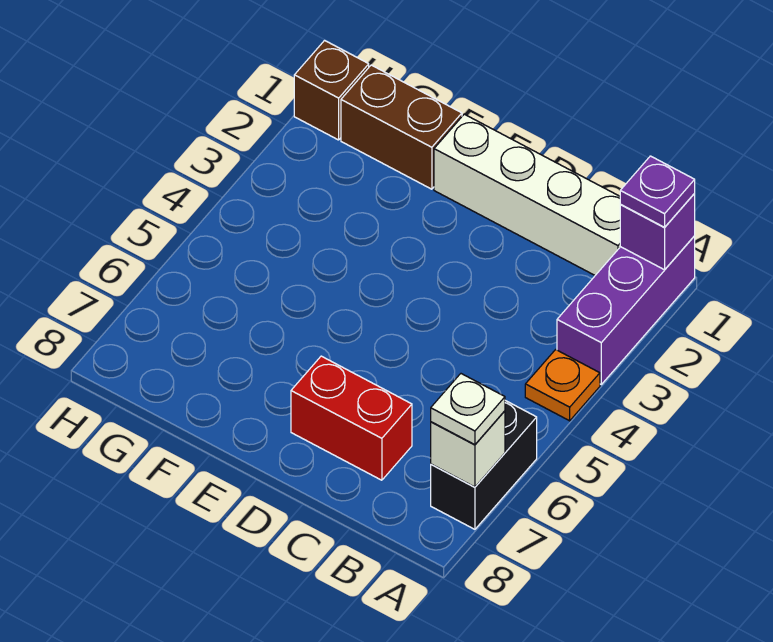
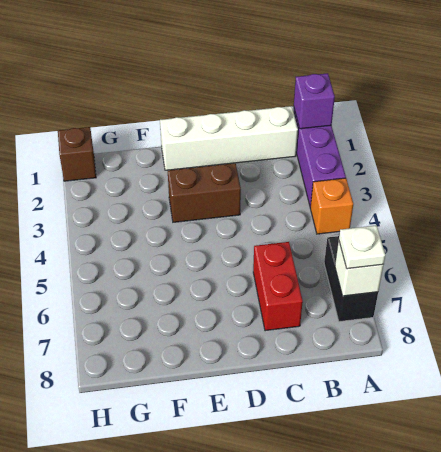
purple 1x1 plate [620,156,695,227] -> none
orange 1x1 plate [525,350,600,421] -> orange 1x1 brick [310,178,353,234]
red 1x2 brick [291,356,412,480] -> red 1x2 brick turned to [253,242,303,331]
brown 1x2 brick [341,65,462,189] -> brown 1x2 brick moved to [168,163,241,222]

